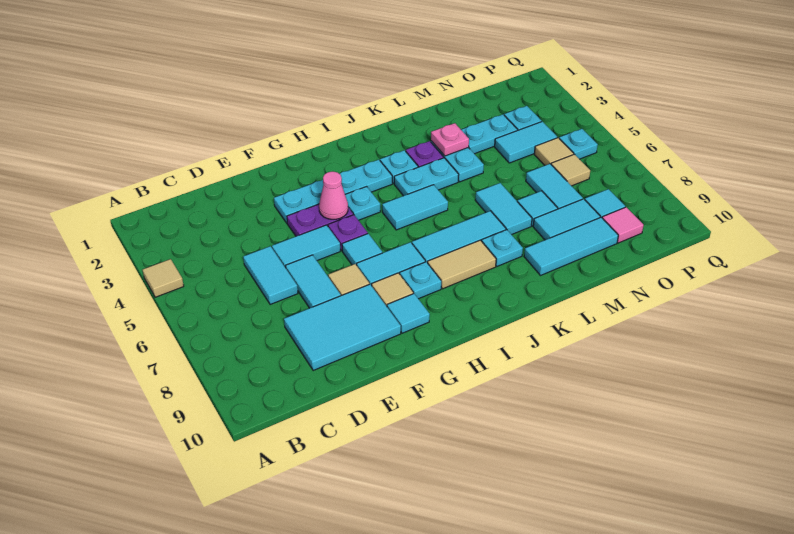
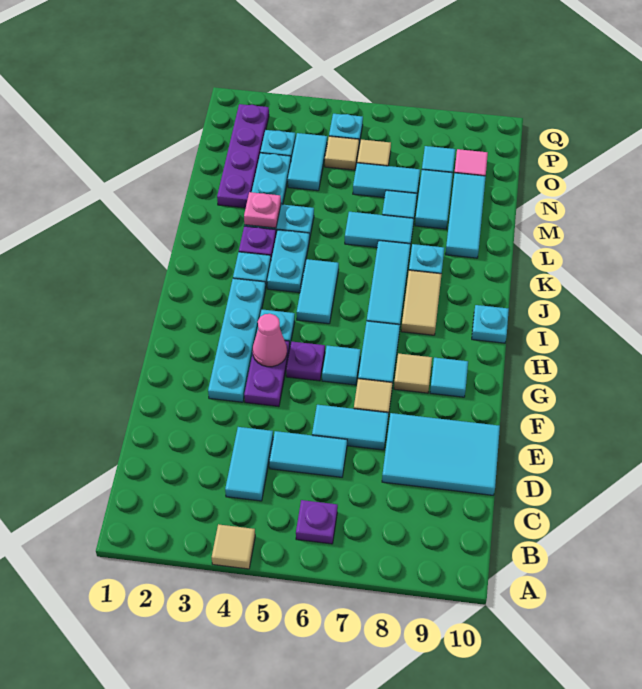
none -> purple 1x1 plate [296,500,338,544]
cyan 2x3 tile [284,284,401,371] -> cyan 2x3 tile turned to [382,413,500,495]
cyan 1x2 tile [272,225,340,268] -> cyan 1x2 tile moved to [225,427,273,501]
cyan 1x1 plate [400,262,441,299] -> cyan 1x1 plate moved to [472,305,509,343]
none -> purple 1x4 plate [217,104,269,208]

